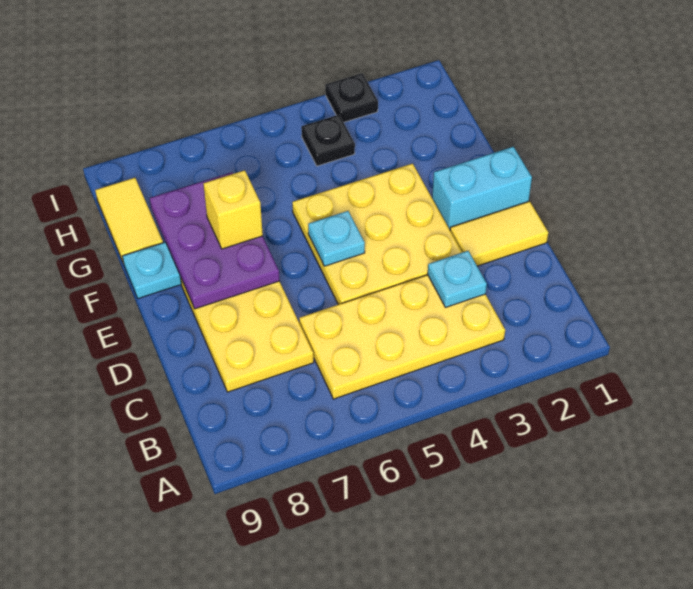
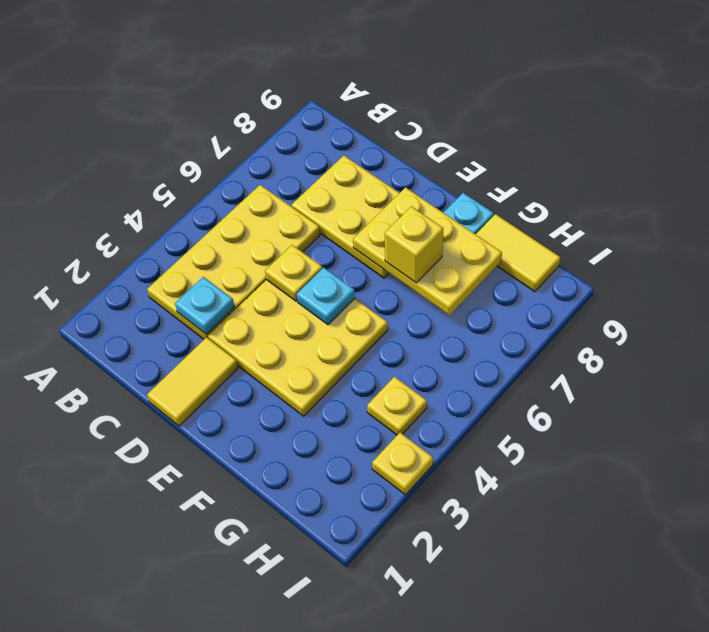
none -> yellow 1x1 plate [265,245,322,301]
cyan 1x2 brick [432,147,532,229] -> none
purple 2x3 plate [150,172,280,309] -> yellow 2x3 plate [353,188,502,315]
black 1x1 plate [301,115,355,166] -> yellow 1x1 plate [367,377,427,435]
black 1x1 plate [325,73,378,122] -> yellow 1x1 plate [372,433,433,495]

